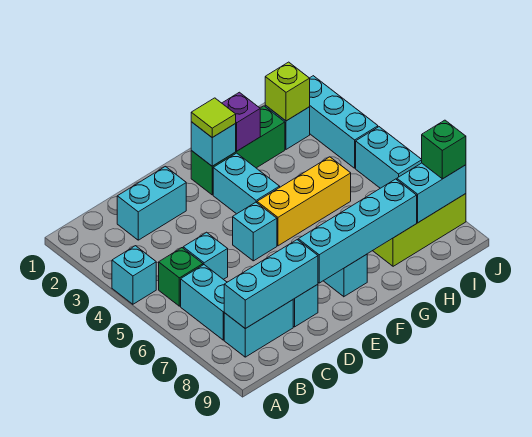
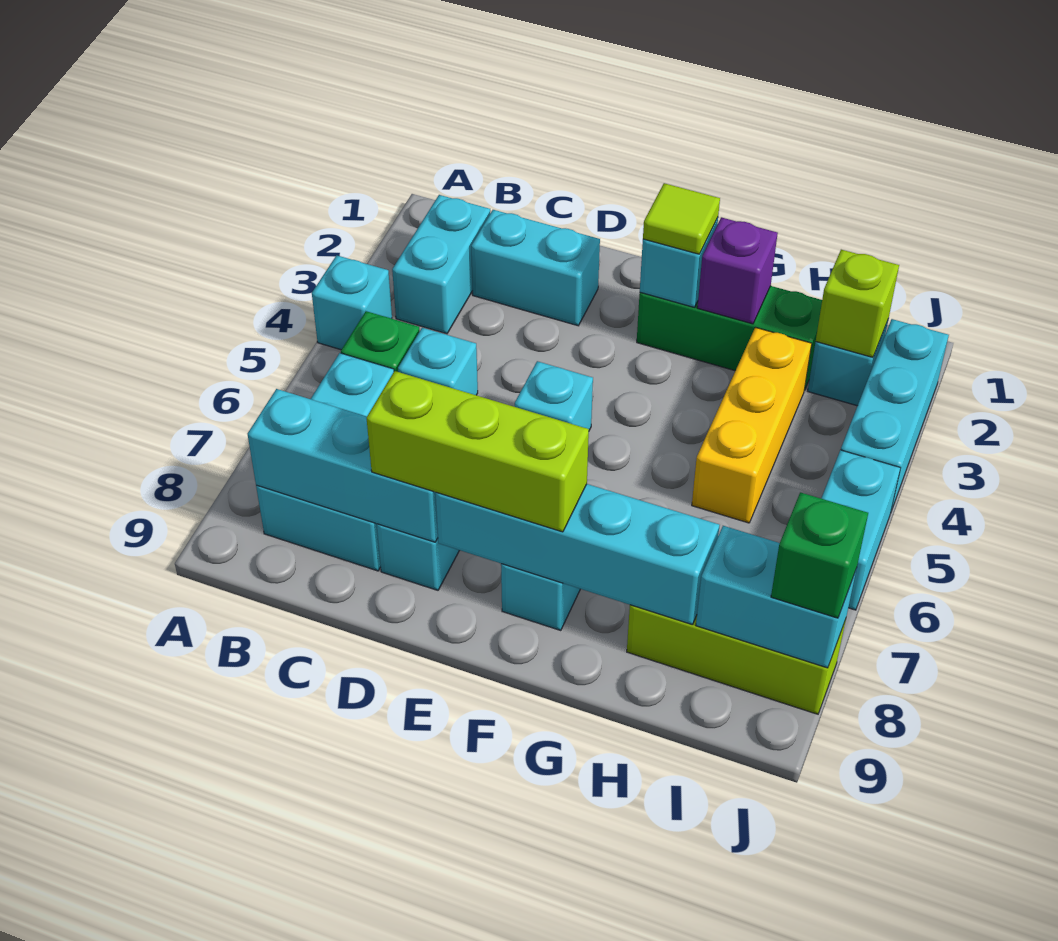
none -> lime 1x3 brick [366,371,589,532]
cyan 1x2 brick [213,153,280,214] -> cyan 1x2 brick moved to [392,195,490,334]
yellow 1x3 brick [257,157,351,246] -> yellow 1x3 brick turned to [692,327,812,523]

